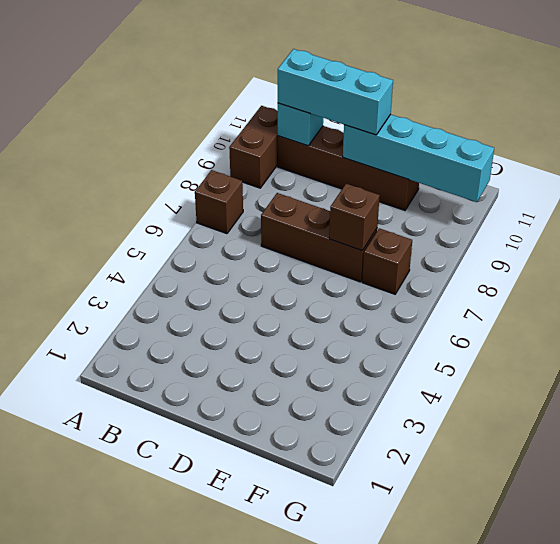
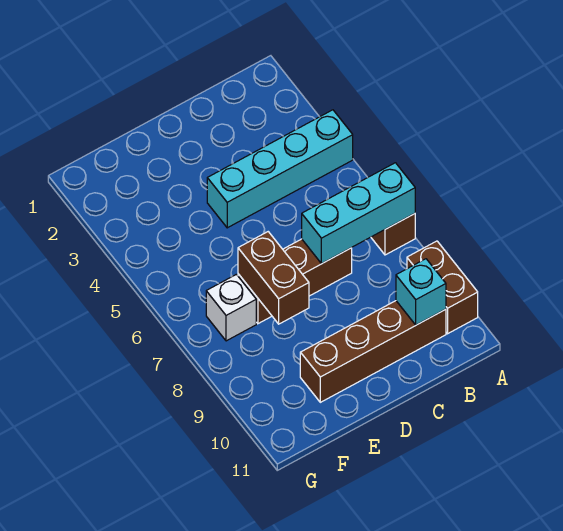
cyan 1x3 brick [278,49,393,135] -> cyan 1x3 brick moved to [302,163,415,264]
cyan 1x4 brick [343,114,494,202] -> cyan 1x4 brick moved to [207,110,353,228]
brown 1x1 brick [329,184,380,251] -> brown 1x2 brick [238,232,309,324]
brown 1x1 brick [362,228,412,294] -> white 1x1 brick [206,274,256,341]

